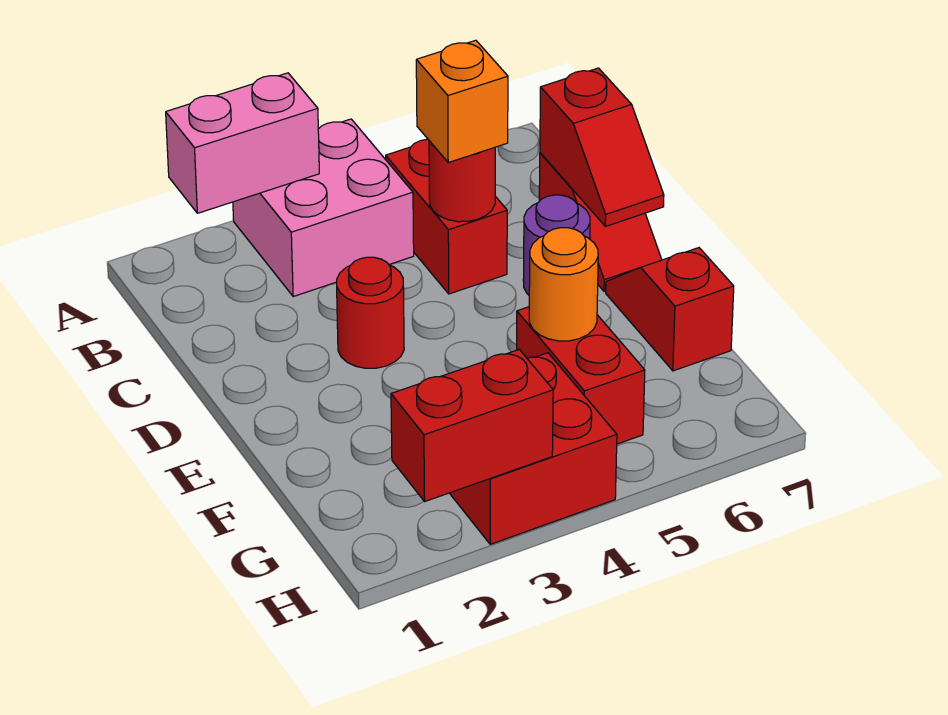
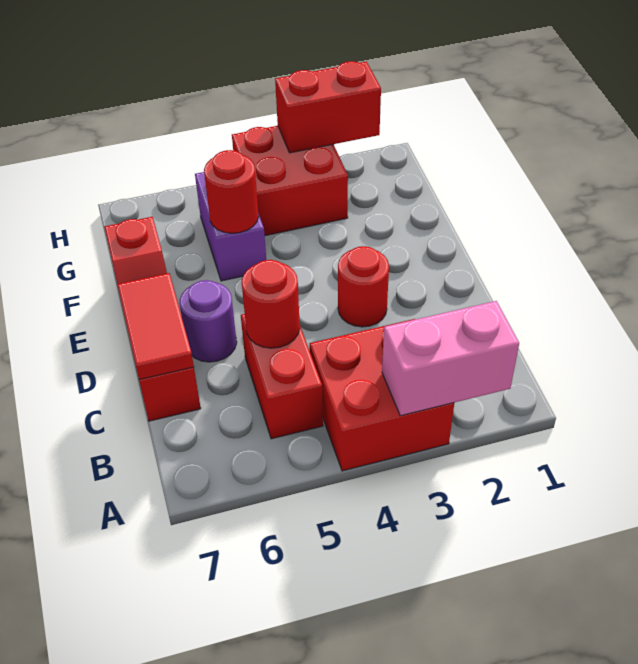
pink 2x2 brick [233,119,414,296] -> red 2x2 brick [310,319,454,471]
orange 1x1 brick [416,40,508,163] -> none
red 1x2 slope [540,68,664,226] -> red 1x2 tile [117,273,194,380]
red 1x2 brick [517,307,645,444] -> purple 1x2 brick [195,172,266,281]
orange 1x1 round brick [529,228,598,341] -> red 1x1 round brick [204,150,259,233]

